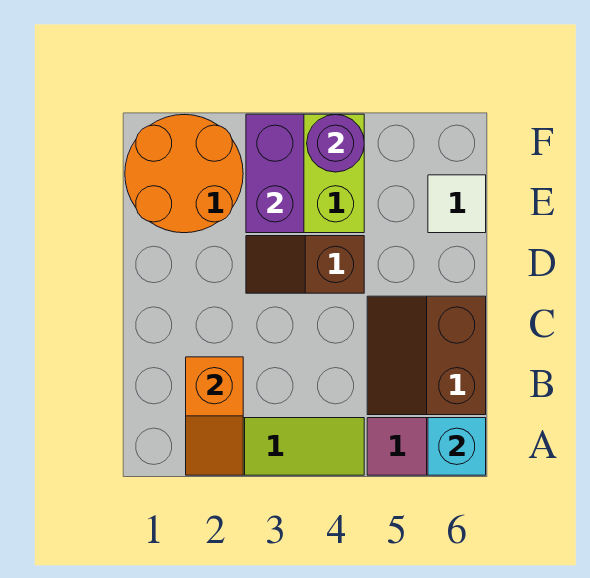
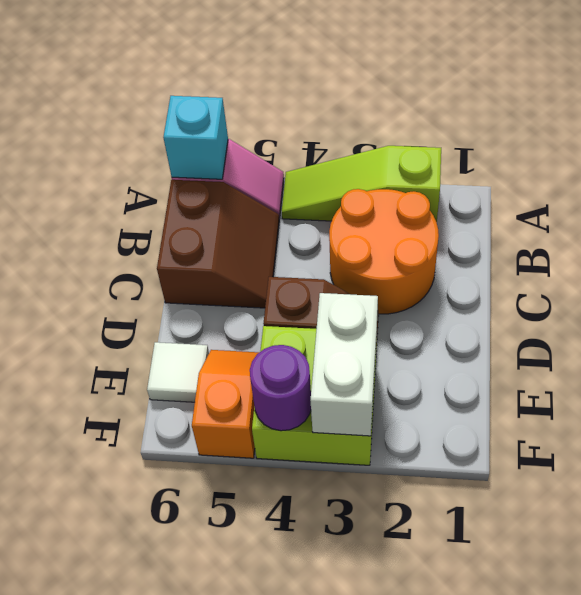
orange 1x2 slope [186,357,243,475] -> orange 1x2 slope moved to [192,350,259,458]
orange 2x2 round brick [125,115,243,233] -> orange 2x2 round brick moved to [329,189,439,314]
purple 1x2 brick [246,114,304,233] -> white 1x2 brick [311,293,378,436]

